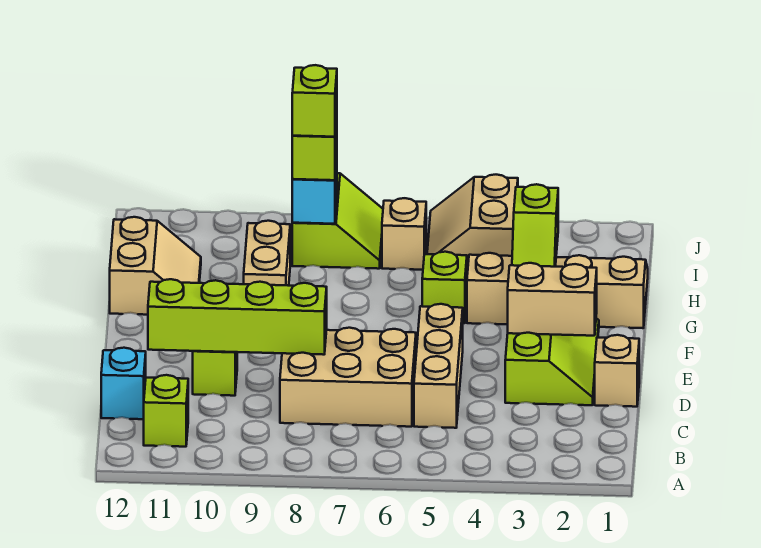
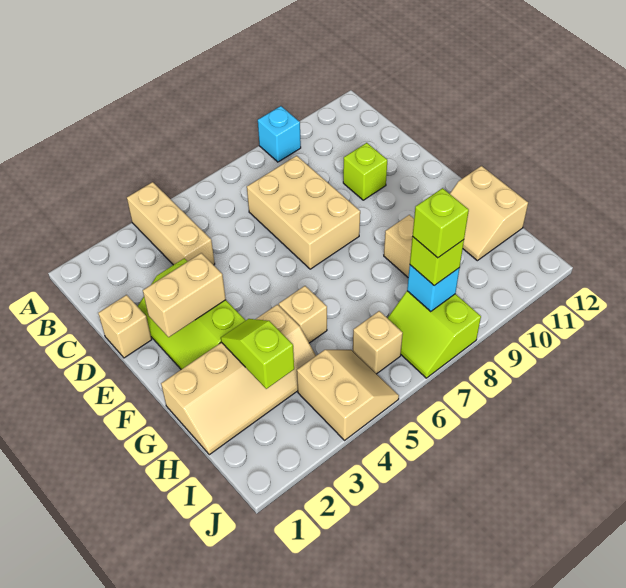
lime 1x1 brick [144,375,188,447] -> none
tan 1x3 brick [414,304,463,428] -> tan 1x3 brick moved to [127,182,215,265]
tan 2x3 brick [280,328,416,427] -> tan 2x3 brick turned to [247,156,360,269]
cyan 1x1 brick [101,348,146,419] -> cyan 1x1 brick moved to [258,106,301,162]
lime 1x4 brick [148,279,327,355] -> none
lime 1x1 brick [422,252,467,323] -> tan 1x1 brick [279,286,327,343]

